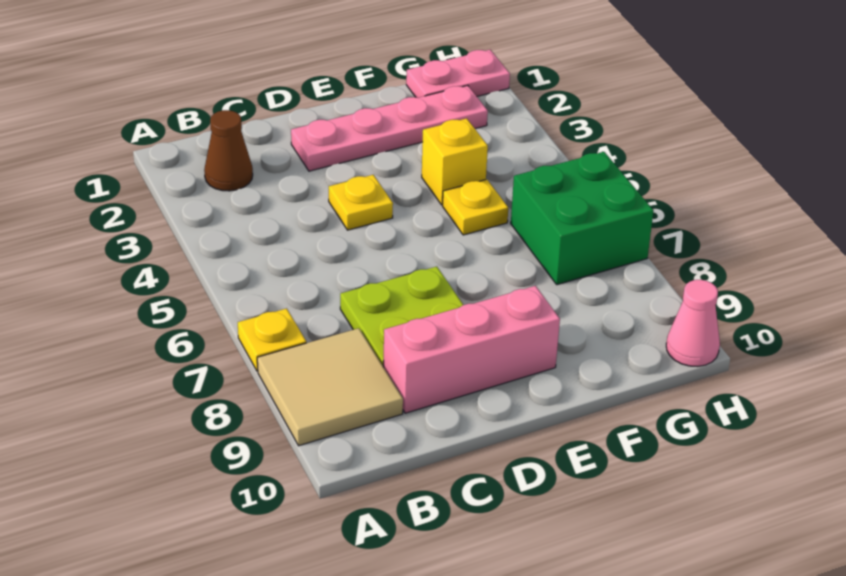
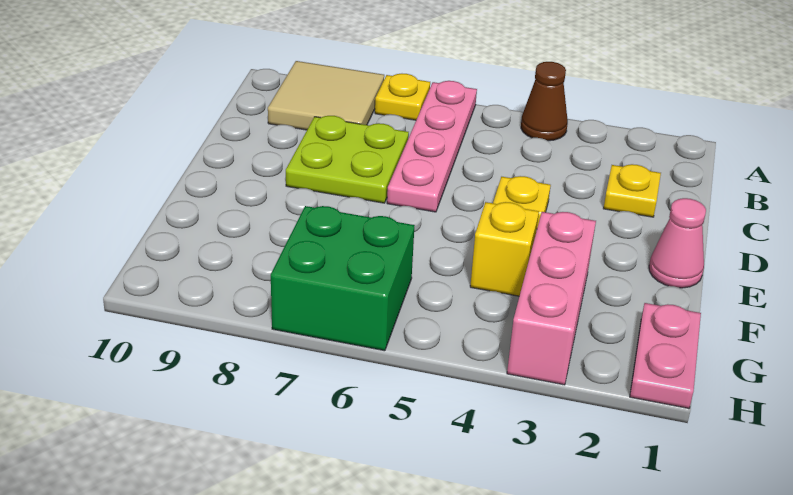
brown 1x1 cone [204,110,253,191] -> brown 1x1 cone moved to [521,62,568,141]
pink 1x3 brick [384,286,560,413] -> pink 1x3 brick moved to [507,212,596,385]
pink 1x4 plate [291,85,488,171] -> pink 1x4 plate moved to [387,81,477,212]
yellow 1x1 plate [443,179,508,235] -> yellow 1x1 plate moved to [603,164,661,217]
pink 1x1 cone [666,280,720,366] -> pink 1x1 cone moved to [649,198,706,288]

